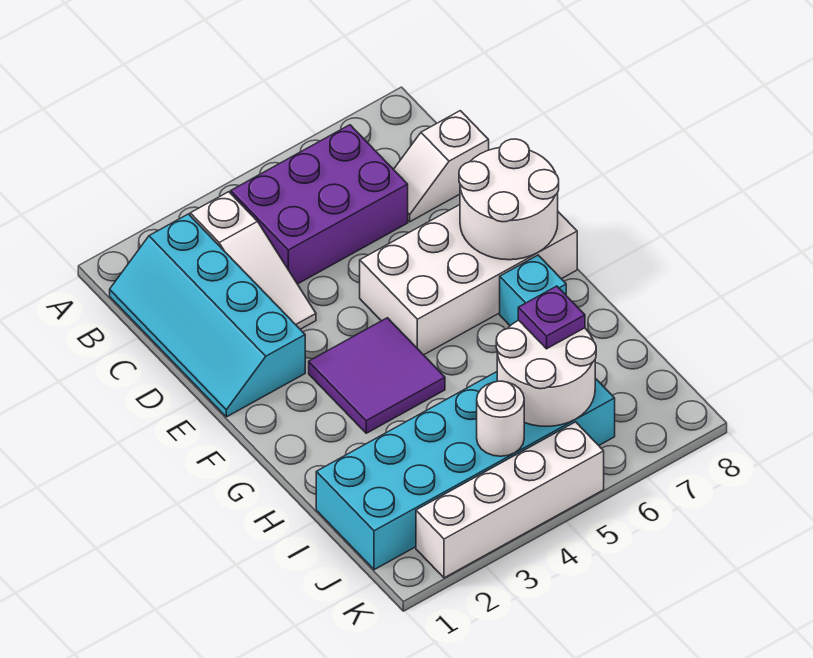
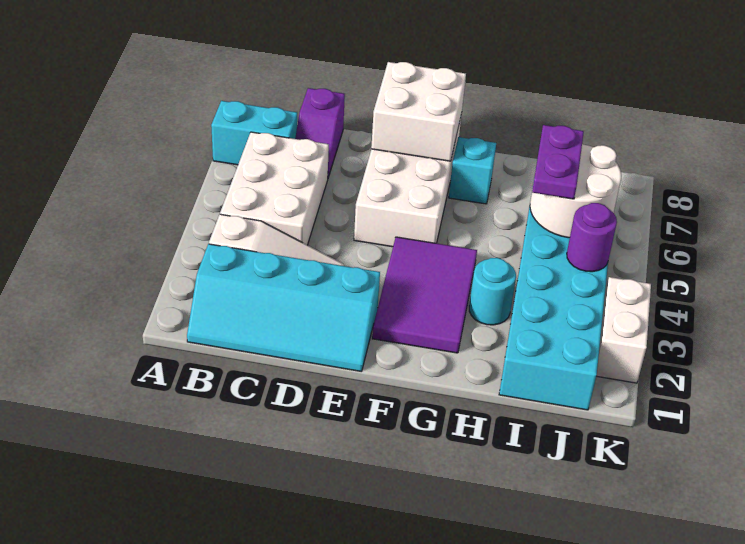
none -> cyan 1x2 brick [211,101,297,165]
purple 2x3 brick [231,125,408,284] -> white 2x3 brick [220,132,329,245]
white 1x2 slope [393,111,489,222] -> purple 1x2 slope [295,88,345,177]
white 2x2 round brick [459,139,559,260] -> white 2x2 brick [371,62,466,161]
purple 2x2 tile [309,318,445,433] -> purple 2x3 tile [372,237,477,353]
none -> cyan 1x1 round brick [469,258,516,325]
purple 1x1 plate [518,286,585,349] -> purple 1x2 plate [532,125,584,199]
white 1x1 round brick [477,381,524,456] -> purple 1x1 round brick [567,203,617,272]
white 1x4 brick [416,422,604,578] -> white 1x2 brick [596,277,651,383]

